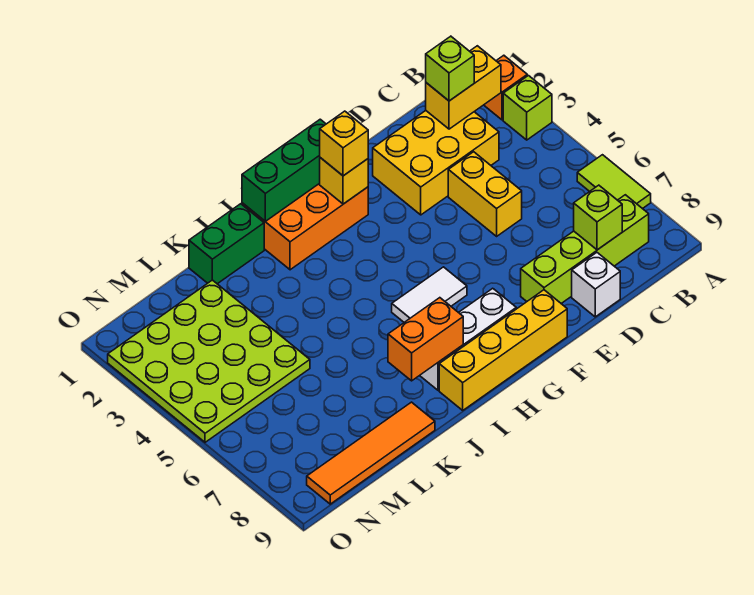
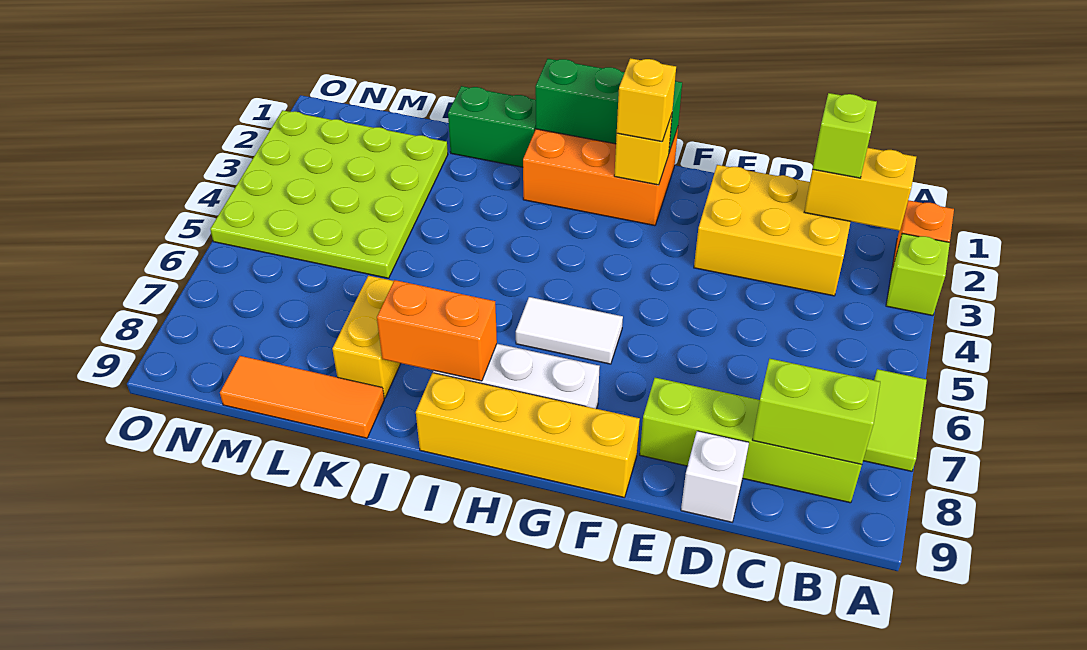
lime 1x1 brick [574,185,622,250] -> lime 1x2 brick [753,359,880,464]
yellow 1x2 brick [448,152,522,236] -> yellow 1x2 brick moved to [332,276,401,398]
orange 1x4 tile [307,402,435,504] -> orange 1x3 tile [220,356,384,438]

